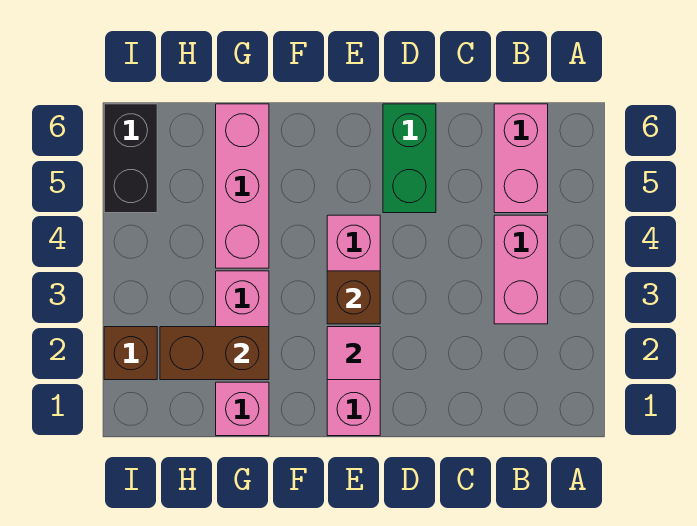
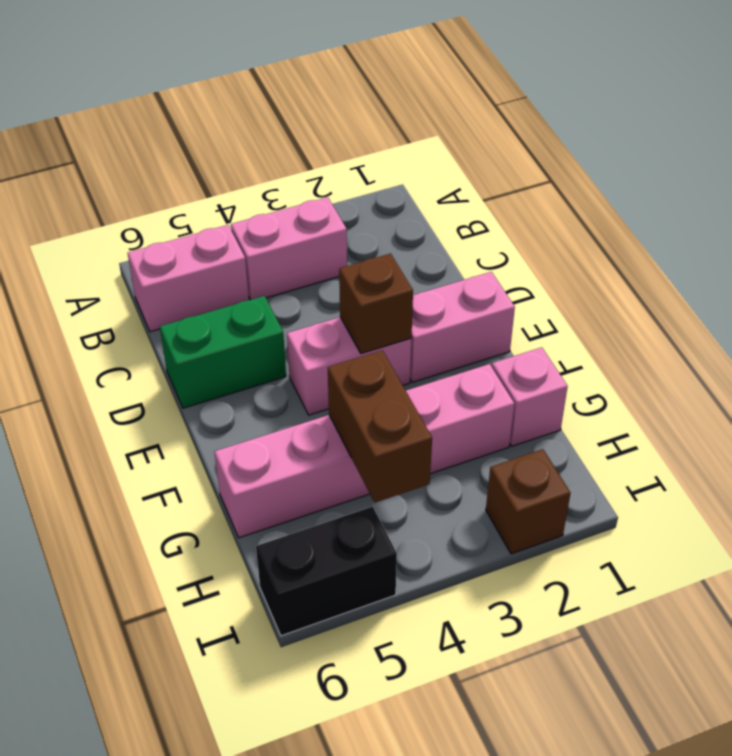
pink 1x1 tile [327,327,380,380] -> none
brown 1x2 brick [160,327,269,380] -> brown 1x2 brick moved to [328,350,432,502]

